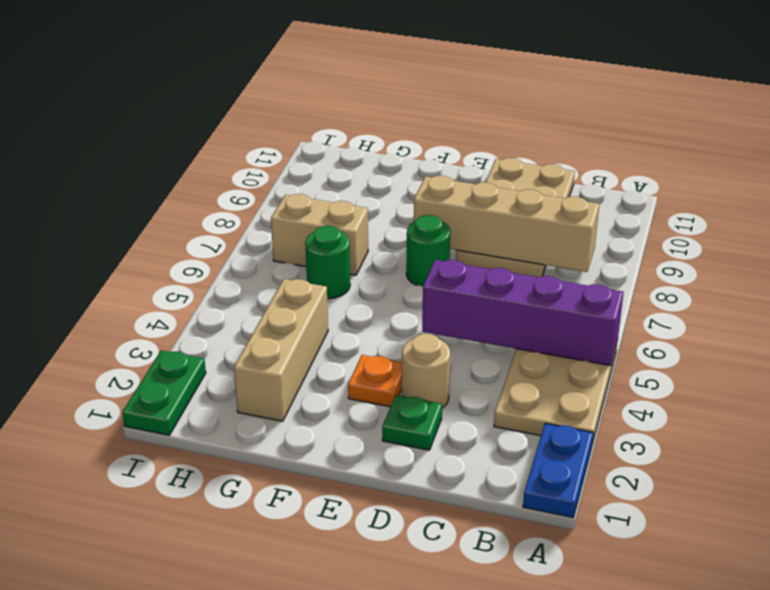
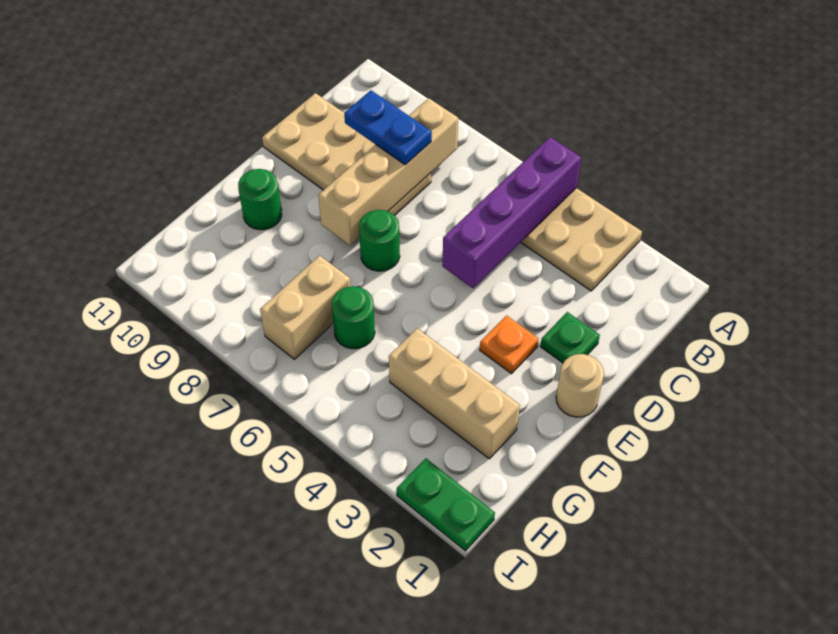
blue 1x2 plate [523,423,593,517] -> blue 1x2 plate moved to [344,90,432,165]
tan 1x1 round brick [402,334,450,408] -> tan 1x1 round brick moved to [556,354,604,417]
none -> green 1x1 round brick [238,169,282,230]

